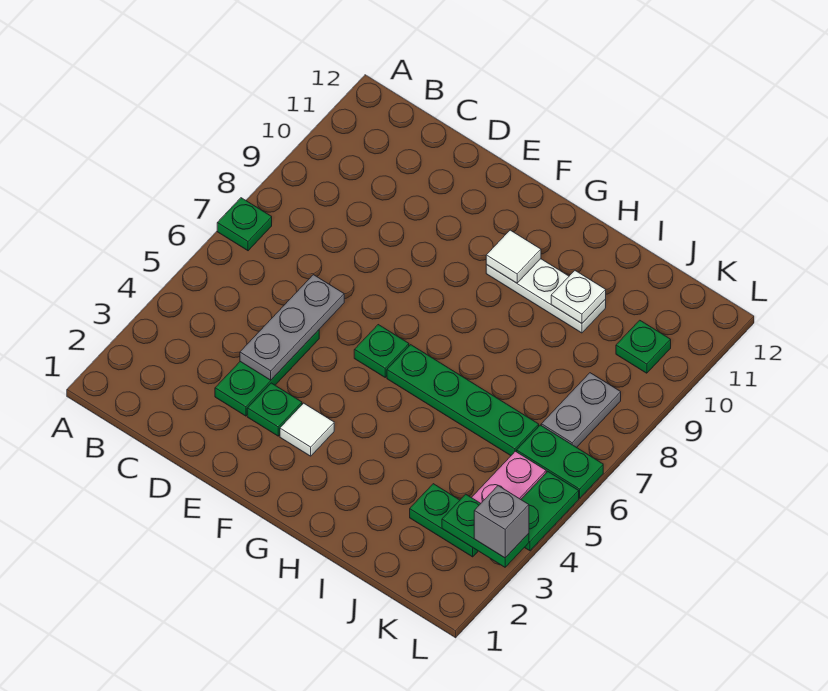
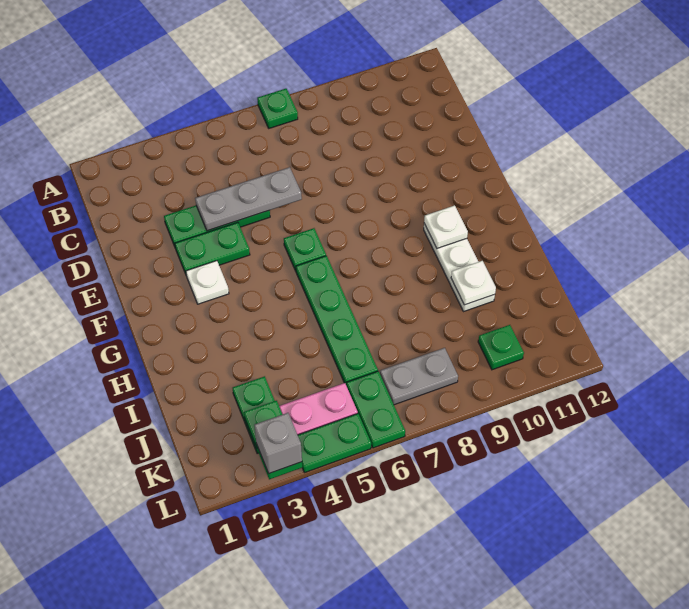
green 1x1 plate [247,383,302,436] -> green 1x2 plate [175,222,250,276]
white 1x1 tile [280,403,334,456] -> white 1x1 plate [186,261,229,304]
white 1x1 tile [486,230,541,283] -> white 1x1 plate [424,205,468,248]

